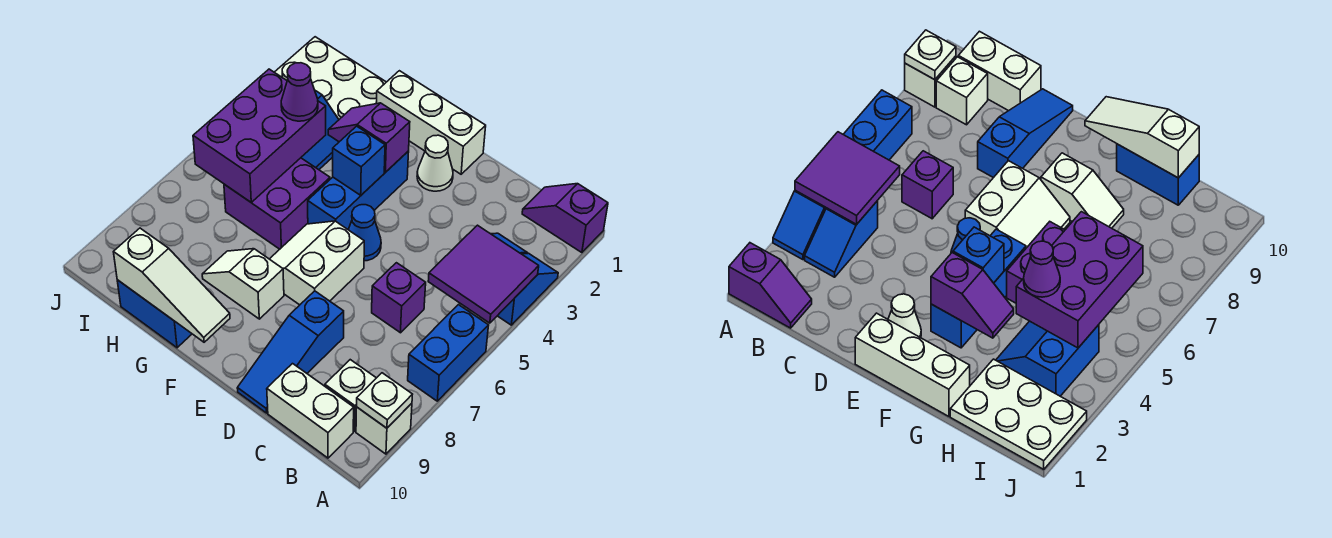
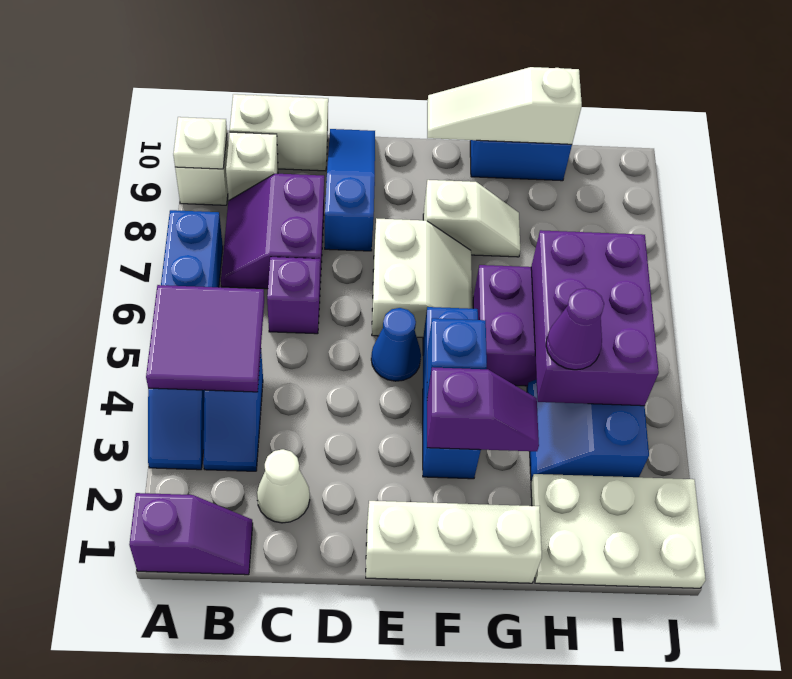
none -> purple 2x2 slope [221,174,324,289]
white 1x1 cone [417,135,453,191] -> white 1x1 cone moved to [257,449,310,523]

